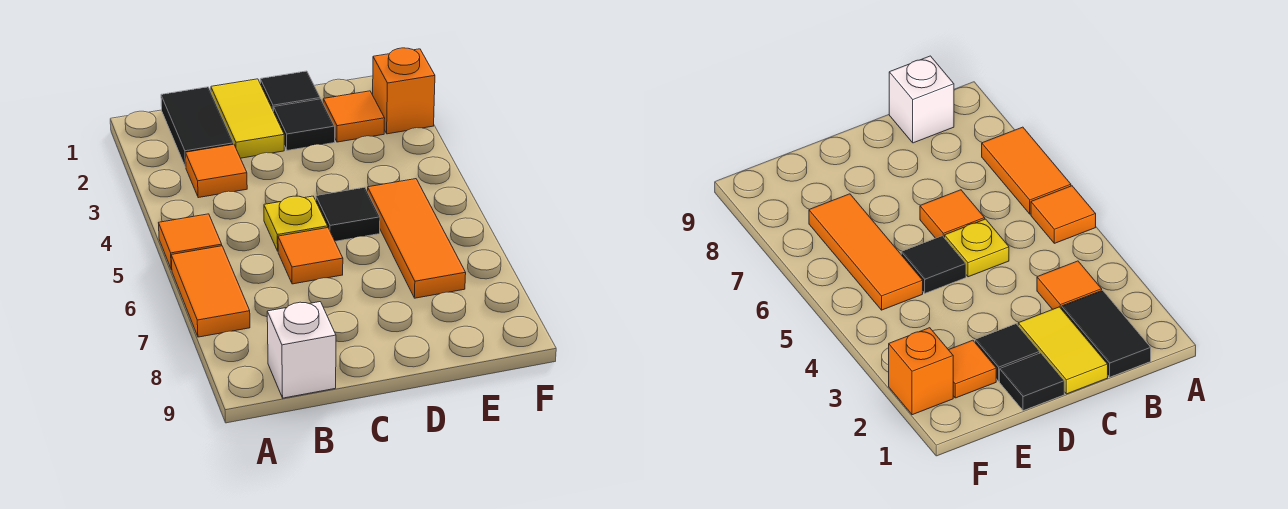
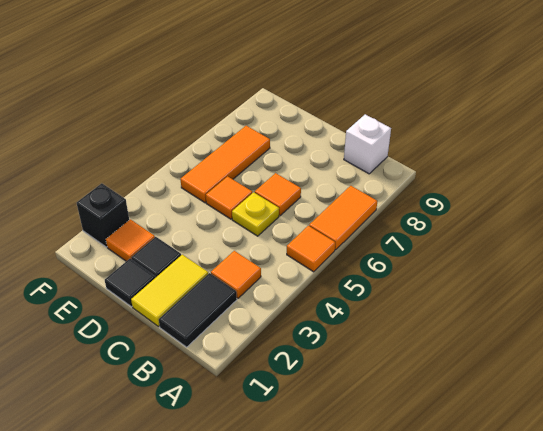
black 1x1 tile [316,187,380,241] -> orange 1x1 tile [206,176,252,219]
orange 1x1 brick [373,48,435,134] -> black 1x1 brick [77,183,129,247]

